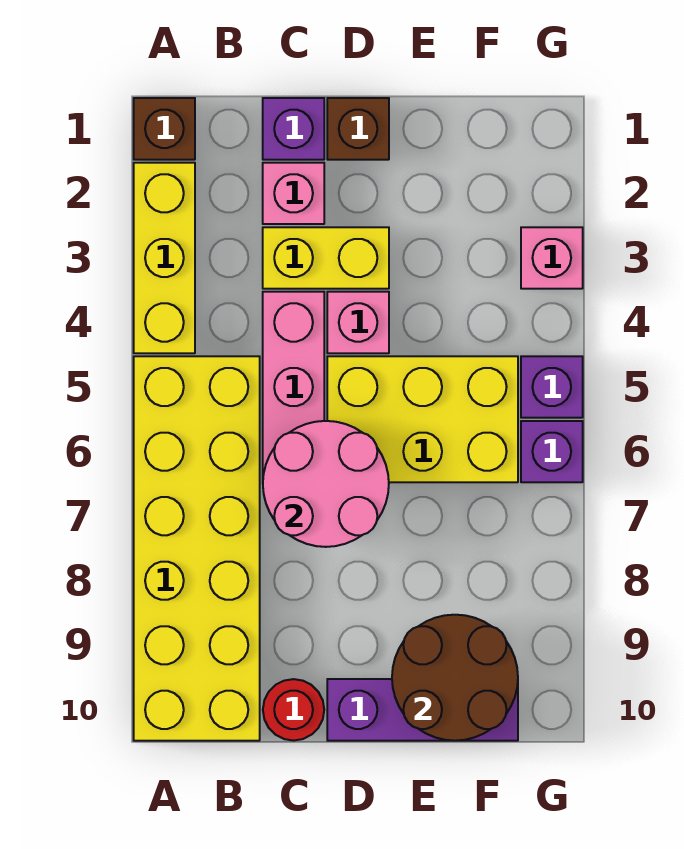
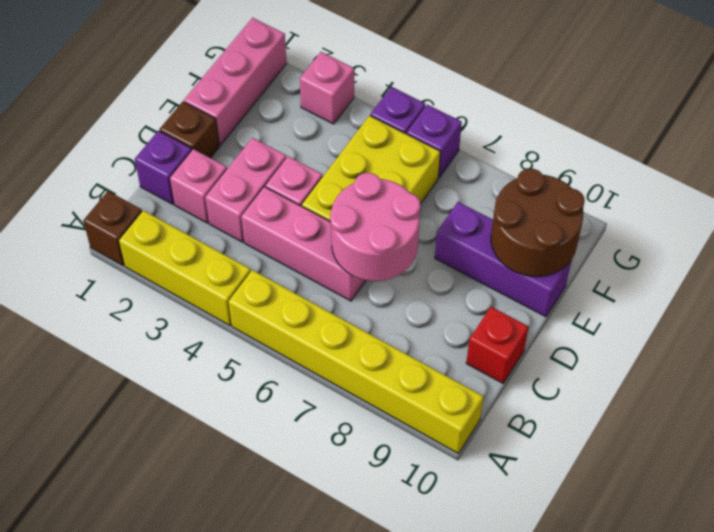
yellow 2x6 brick [134,356,260,741] -> yellow 1x6 brick [229,270,484,453]
yellow 1x2 brick [263,227,389,289] -> pink 1x2 brick [205,138,286,242]
red 1x1 round brick [263,679,324,741] -> red 1x1 brick [466,307,529,383]
purple 1x3 brick [327,679,518,741] -> purple 1x3 brick turned to [435,202,571,317]
none -> pink 1x3 brick [184,18,287,145]

